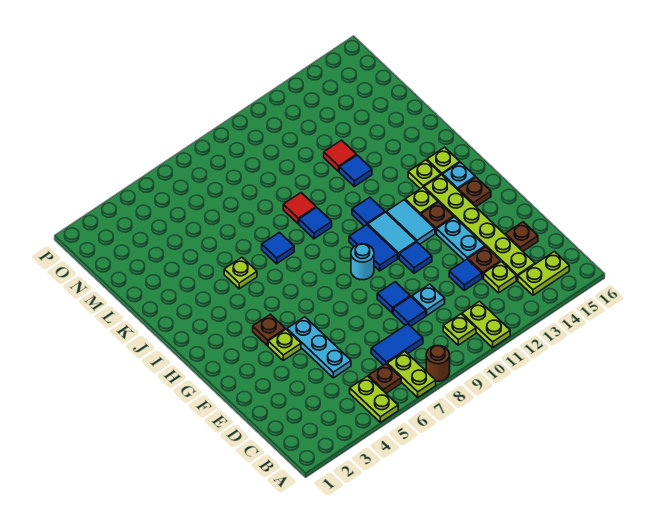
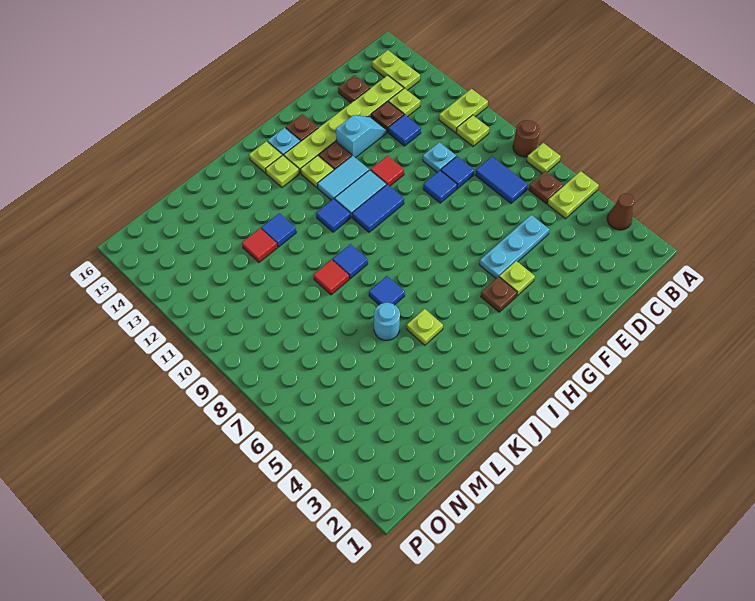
none -> brown 1x1 cone [607,194,634,230]
lime 1x2 plate [387,351,436,397] -> lime 1x1 plate [527,143,561,173]
cyan 1x2 plate [437,217,485,261] -> cyan 1x2 slope [336,115,387,158]
blue 1x1 tile [399,242,432,273] -> red 1x1 tile [371,156,404,186]
cyan 1x1 round brick [351,244,374,280] -> cyan 1x1 round brick moved to [374,303,400,340]

